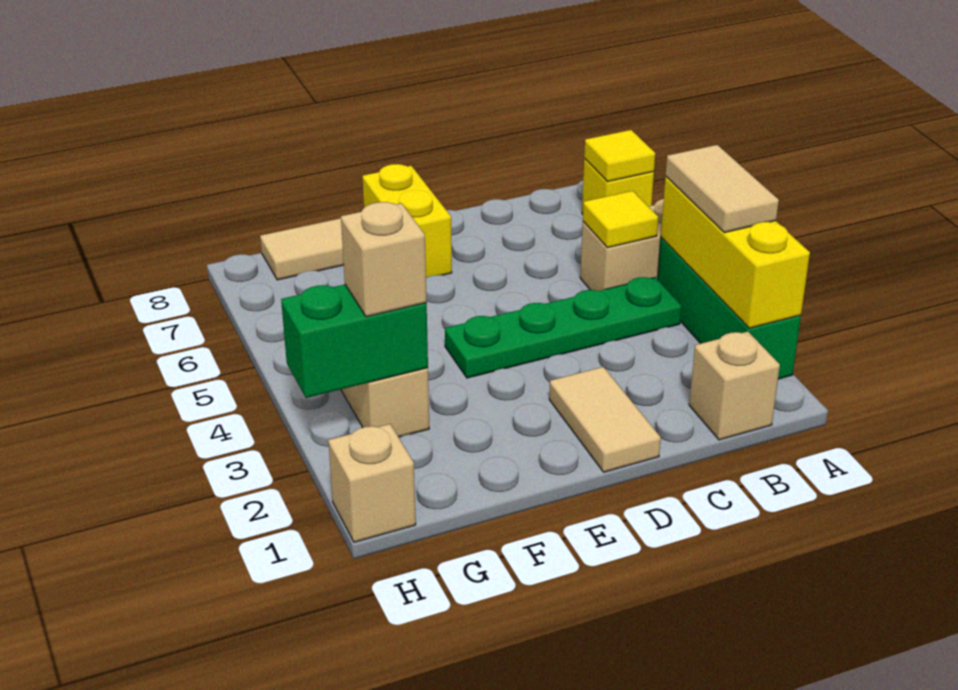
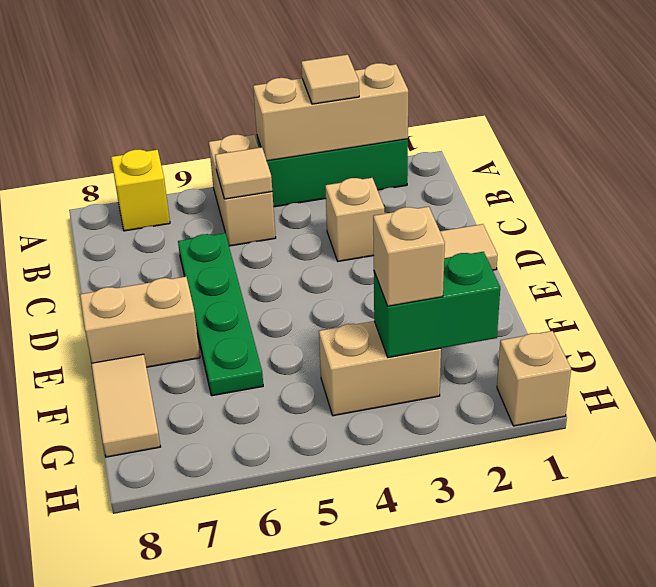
yellow 1x3 brick [661,177,810,328] -> tan 1x3 brick [253,63,408,161]
tan 1x2 tile [666,145,779,233] -> tan 1x1 tile [301,55,359,104]
yellow 1x1 tile [584,130,655,182] -> none
tan 1x1 brick [689,332,780,440] -> tan 1x1 brick moved to [325,178,384,261]
green 1x4 plate [445,277,682,378] -> green 1x4 plate moved to [178,233,263,396]
yellow 1x1 tile [583,191,658,248] -> tan 1x1 tile [215,147,272,199]
yellow 1x2 brick [363,164,452,278] -> tan 1x2 brick [80,277,200,367]
green 1x2 brick [281,284,428,398] -> green 1x2 brick turned to [374,252,500,357]

